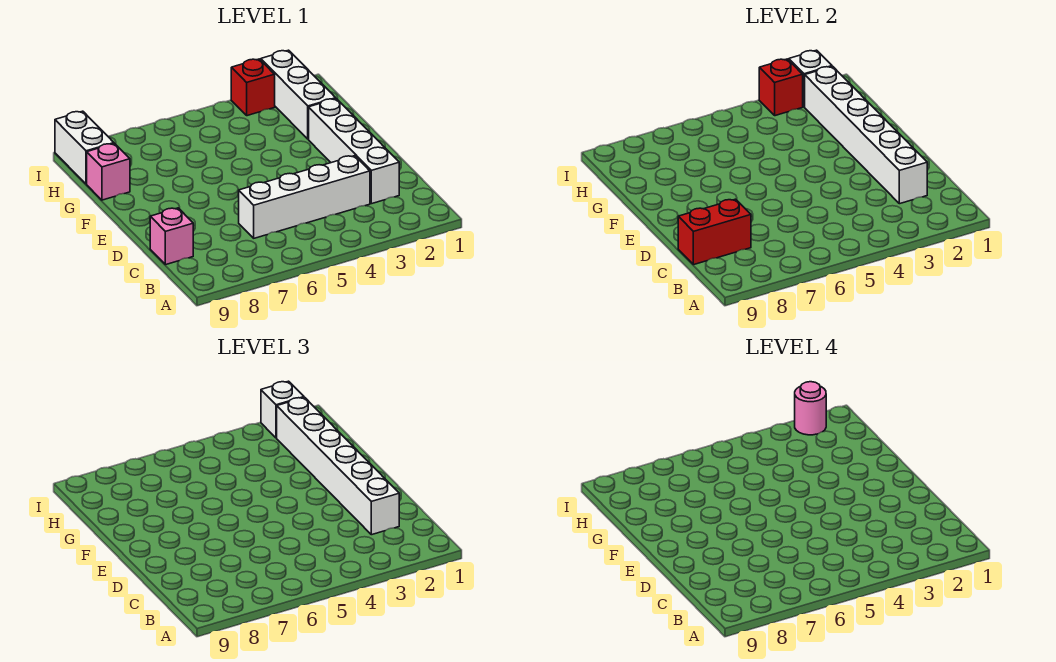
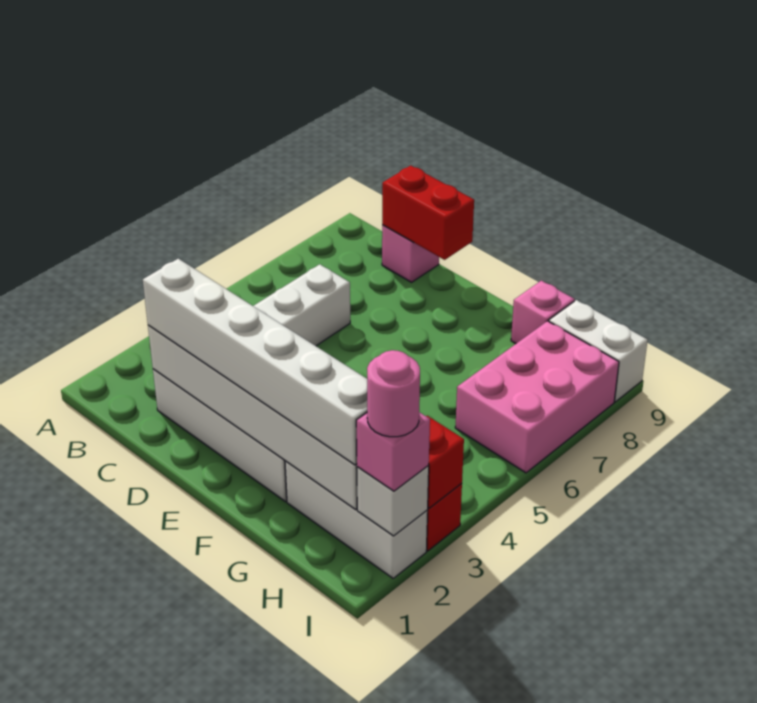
red 1x2 brick [678,199,751,265] -> red 1x2 brick turned to [382,165,474,260]
none -> pink 2x3 brick [455,321,619,473]
white 1x1 brick [261,381,304,438] -> pink 1x1 brick [356,412,430,491]

